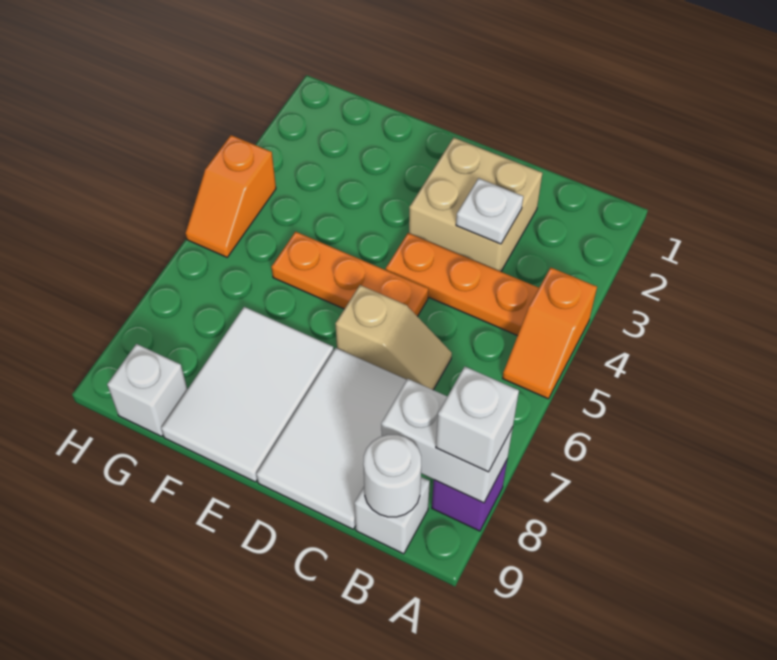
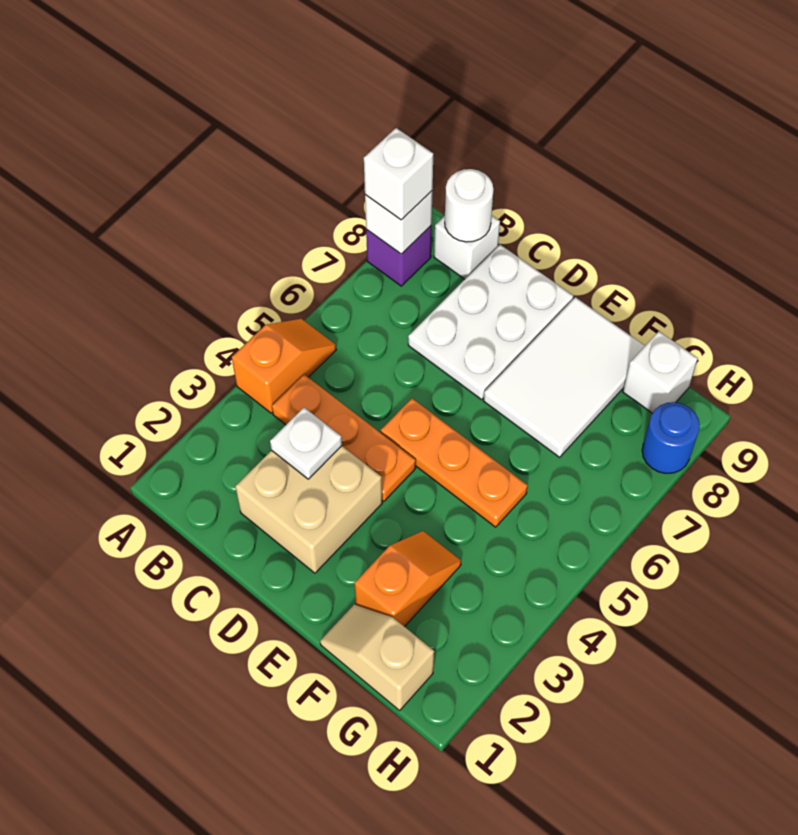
white 1x2 brick [381,379,513,503] -> white 1x1 brick [365,191,433,254]
tan 1x2 slope [335,285,452,390] -> tan 1x2 slope moved to [320,605,434,710]
white 2x3 tile [256,348,406,529] -> white 2x3 plate [408,245,573,400]
orange 1x2 slope [186,135,276,257] -> orange 1x2 slope moved to [354,531,461,627]
none -> blue 1x1 round brick [642,402,700,473]

